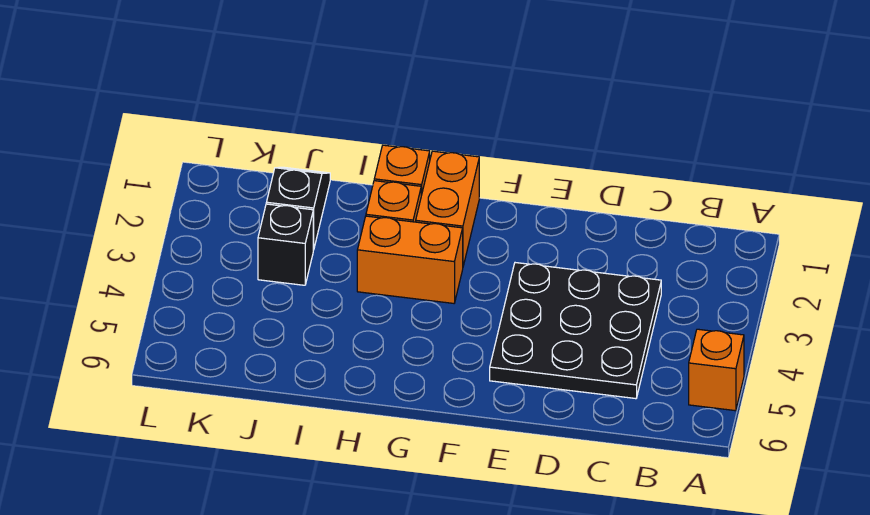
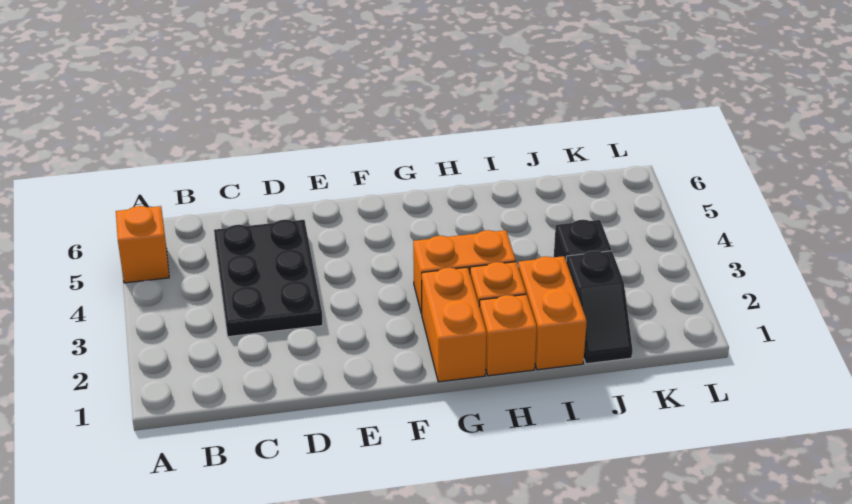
black 3x3 plate [490,263,661,399] -> black 2x3 plate [214,220,323,337]
none -> orange 1x2 brick [518,256,587,370]

